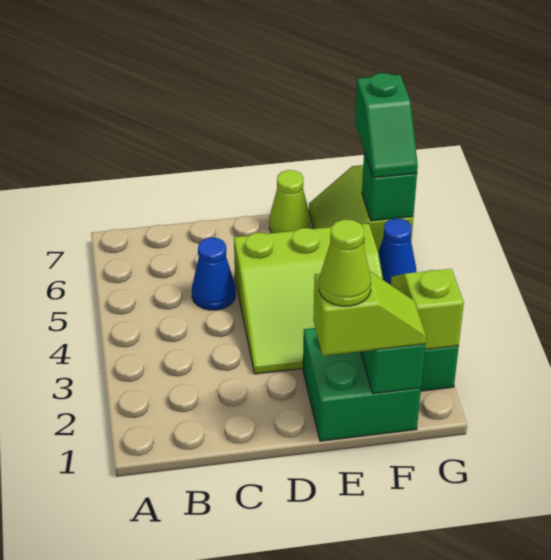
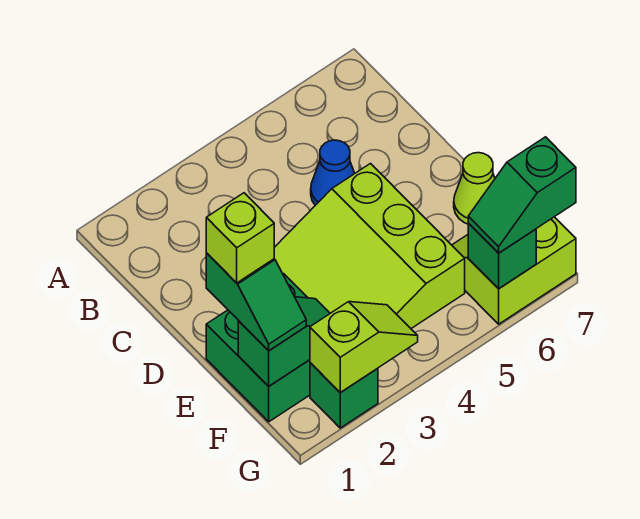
lime 1x2 slope [313,271,426,356] -> green 1x2 slope [206,253,306,351]
lime 1x1 cone [319,219,371,306] -> lime 1x1 brick [206,193,274,283]
blue 1x1 cone [378,218,416,285] -> none

